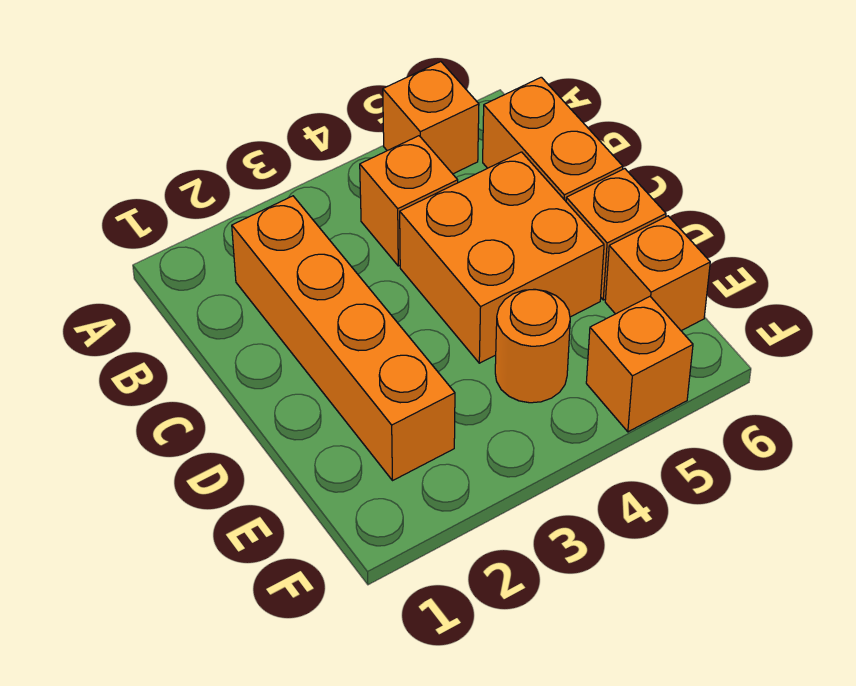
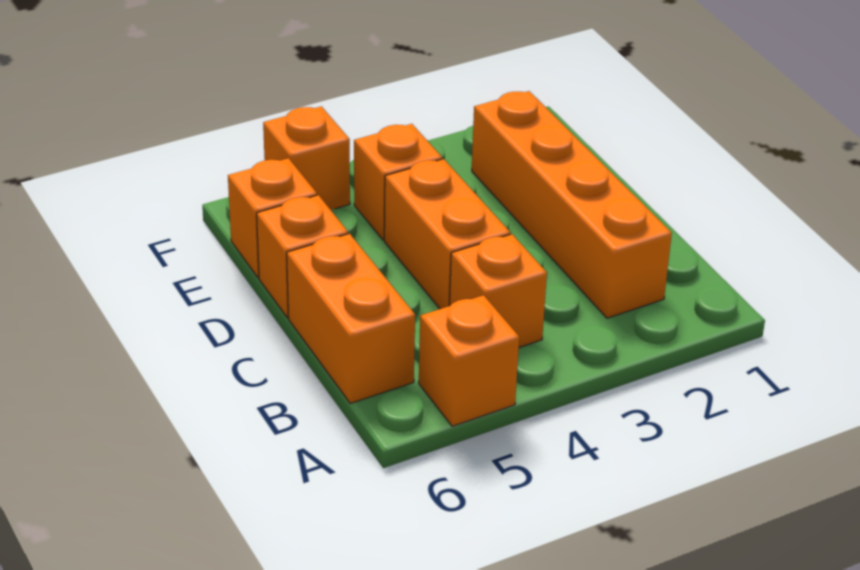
orange 2x2 brick [400,152,604,363] -> orange 1x2 brick [384,159,510,309]
orange 1x1 round brick [495,289,570,403] -> orange 1x1 brick [354,124,442,240]

